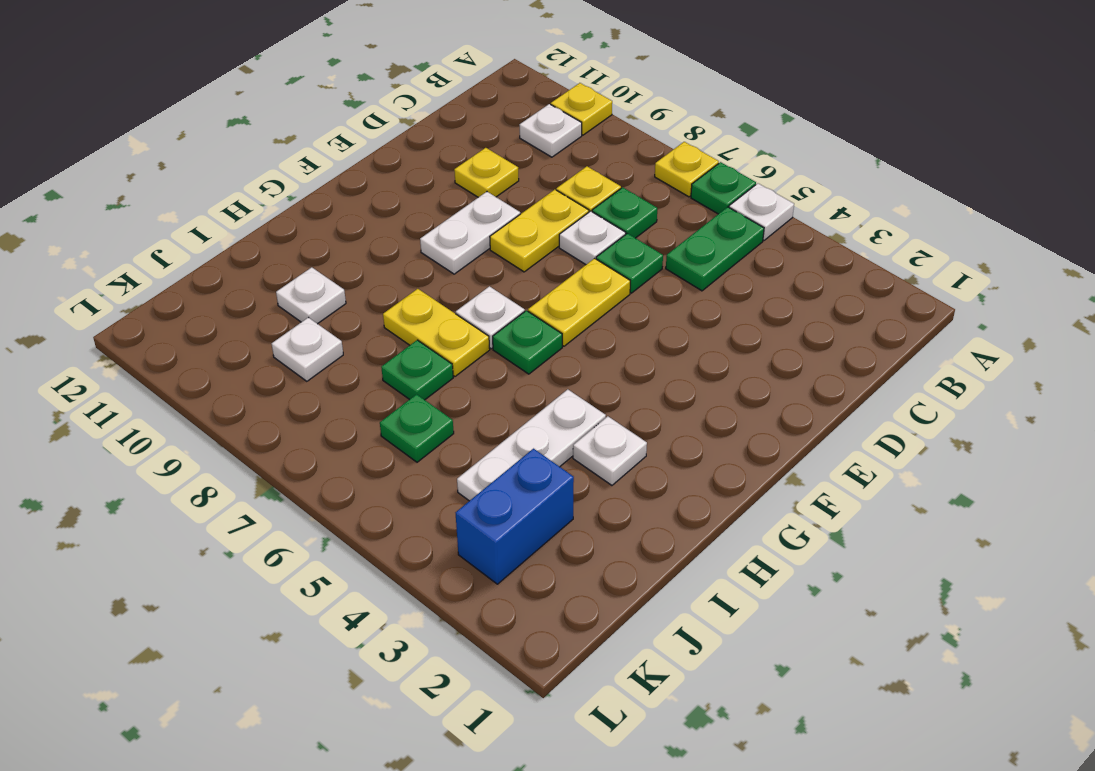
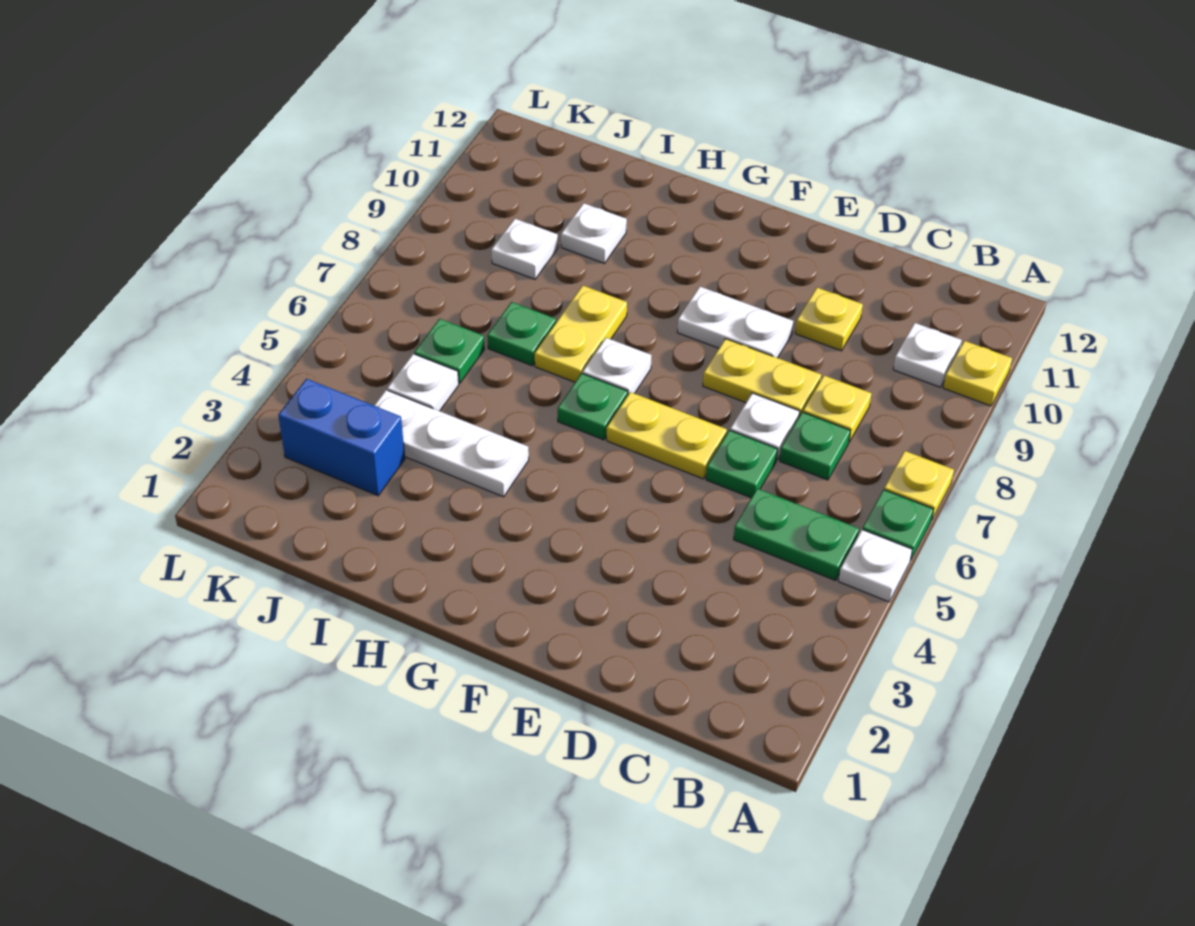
white 1x1 plate [573,416,647,485] -> white 1x1 plate moved to [387,354,459,411]

